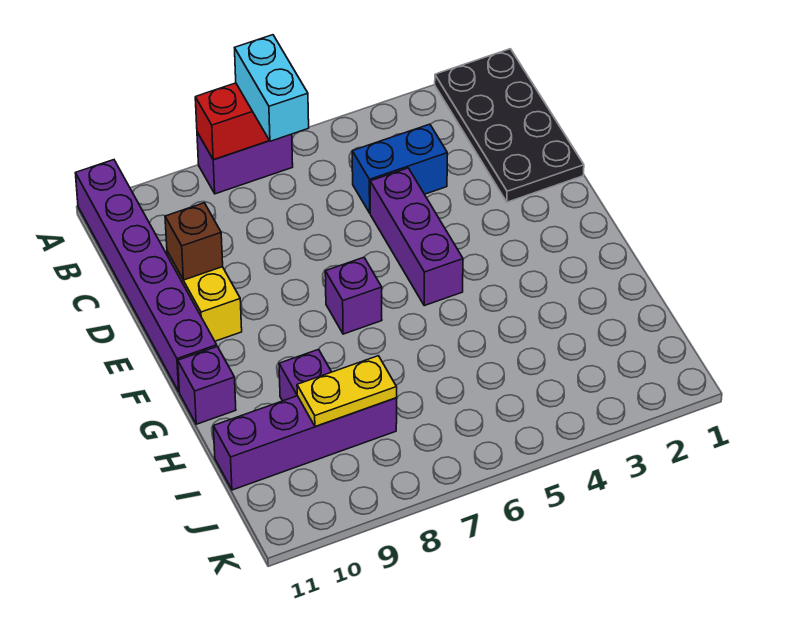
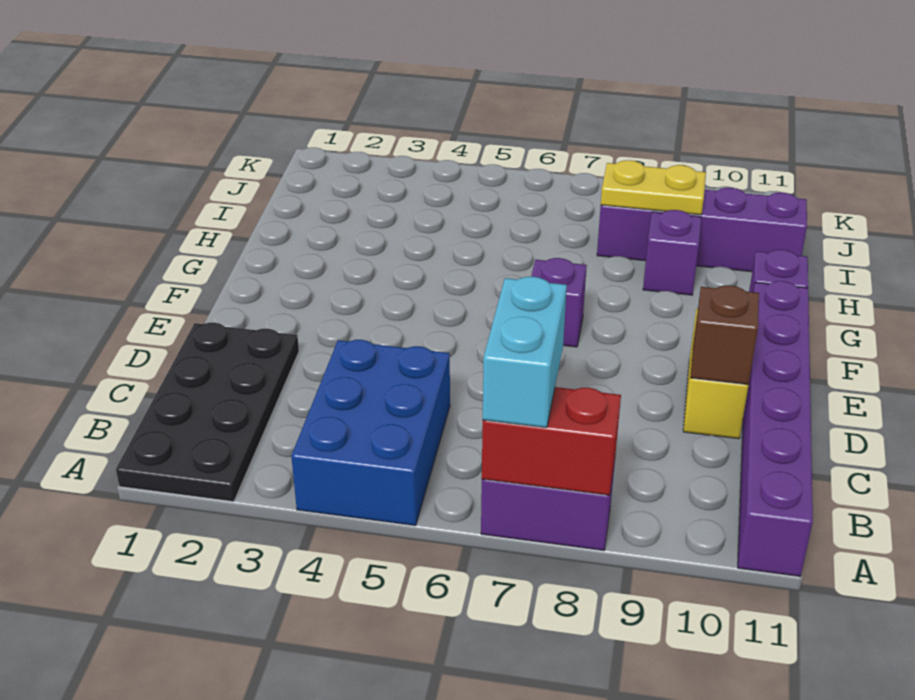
blue 1x2 brick [352,124,447,213] -> blue 2x3 brick [291,340,450,526]
purple 1x3 brick [370,168,463,306] -> none

